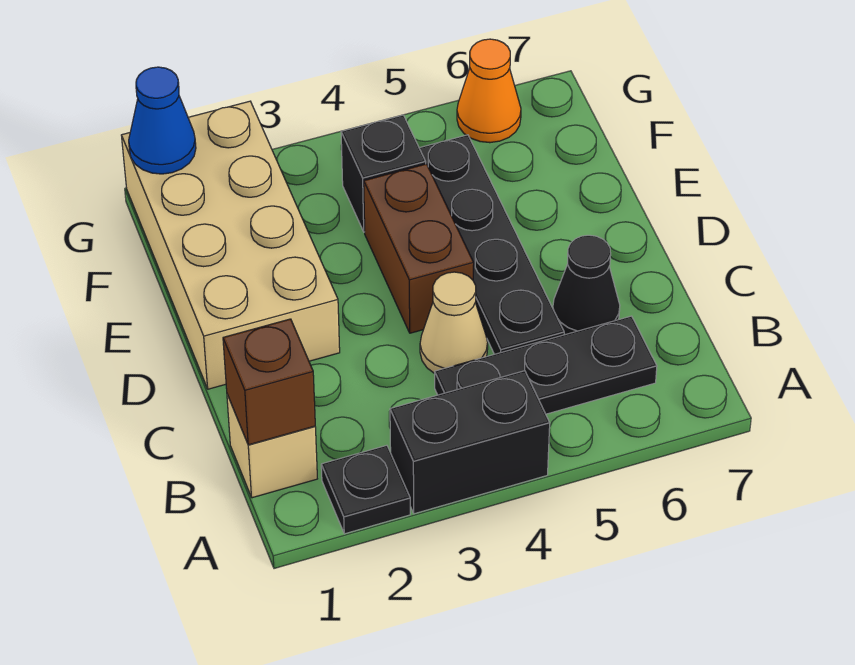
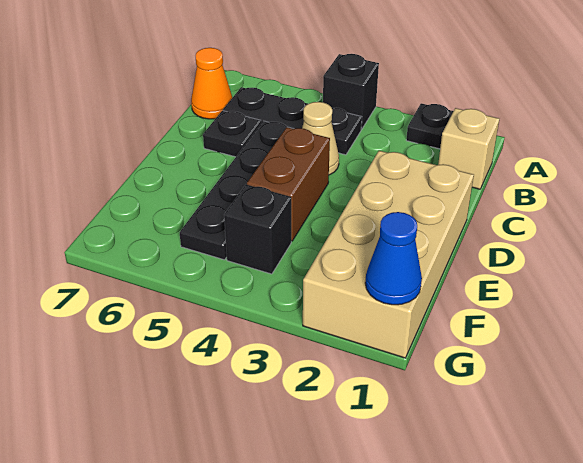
black 1x2 brick [390,371,550,514] -> black 1x1 brick [323,54,379,129]
brown 1x1 brick [223,319,315,445] -> none
black 1x1 cone [553,235,620,335] -> black 1x1 plate [203,111,261,157]
orange 1x1 cone [457,39,521,143] -> orange 1x1 cone moved to [191,48,232,119]

